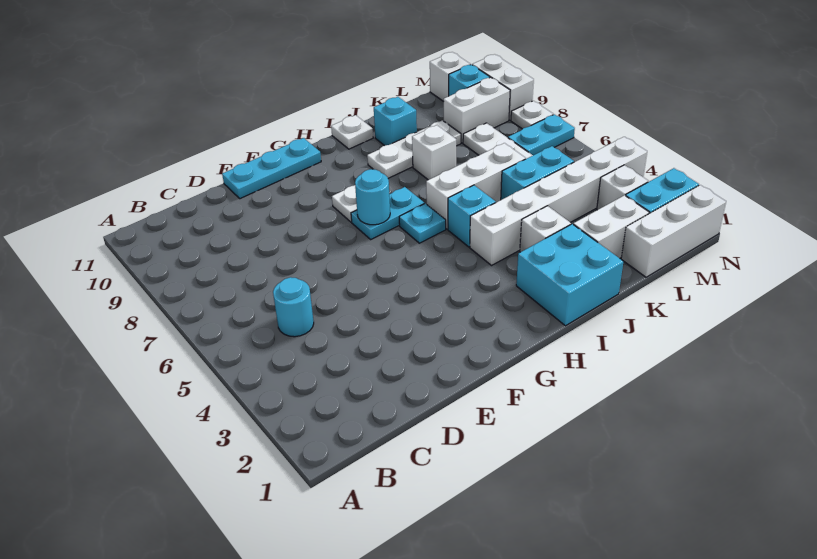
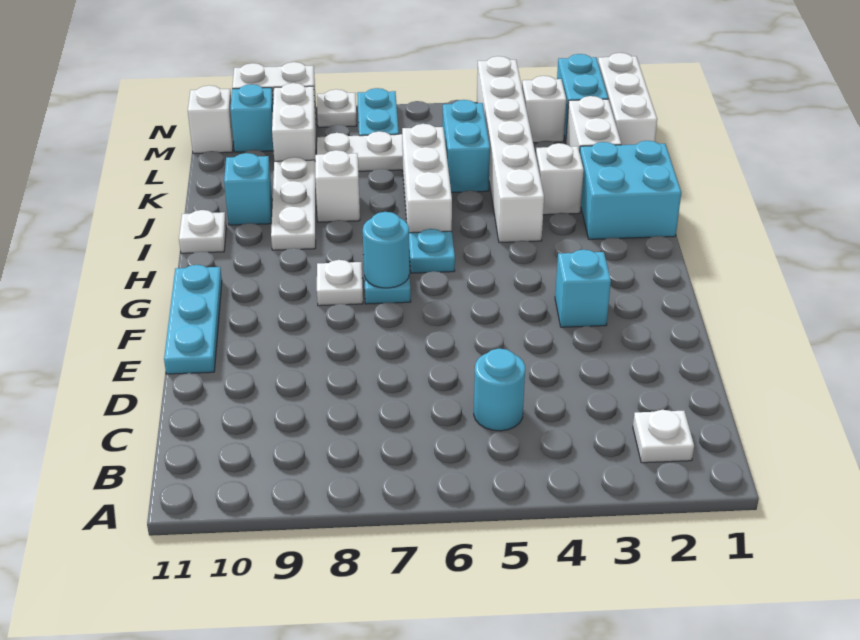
none -> white 1x1 plate [633,410,694,463]
cyan 1x1 brick [448,185,496,247] -> cyan 1x1 brick moved to [555,250,611,327]

